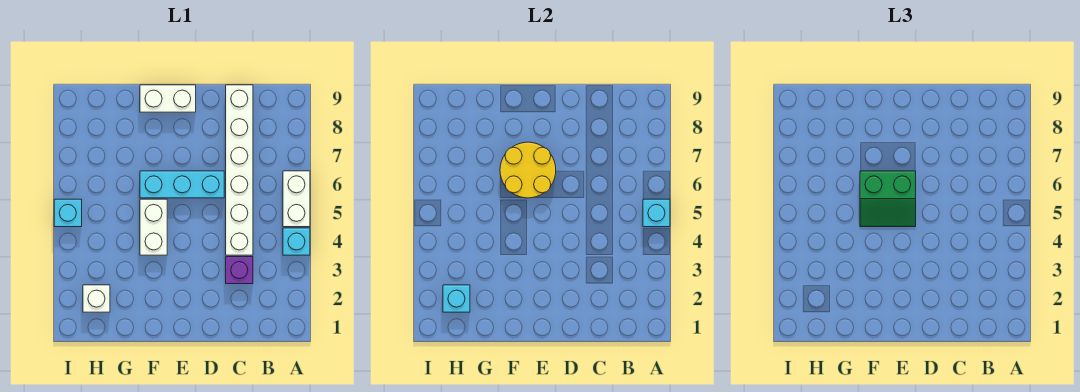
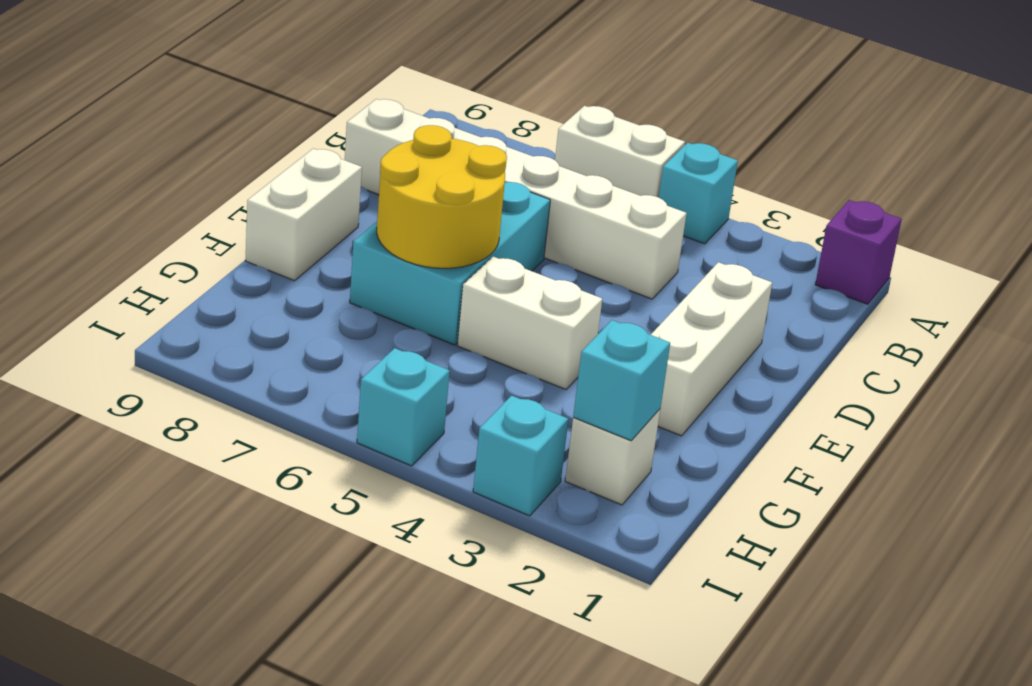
cyan 1x1 brick [643,199,670,227] -> cyan 1x1 brick moved to [473,396,568,516]
purple 1x1 brick [226,257,253,284] -> purple 1x1 brick moved to [815,200,902,304]
none -> white 1x3 brick [651,262,772,436]
cyan 1x3 brick [140,171,224,198] -> cyan 2x3 brick [350,182,550,345]
green 2x2 slope [860,171,916,227] -> none

